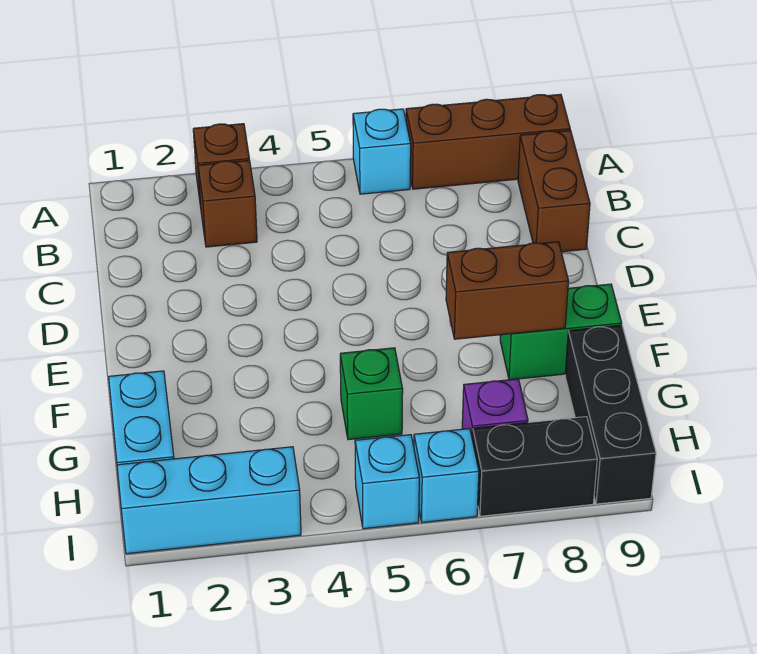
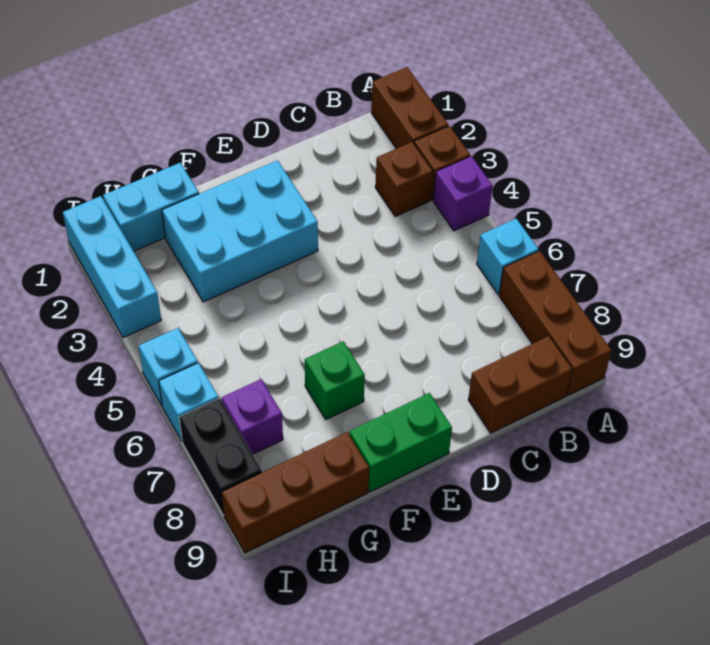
none -> purple 1x1 brick [433,156,493,231]
none -> cyan 2x3 brick [162,160,318,302]
brown 1x2 brick [446,242,569,339] -> brown 1x2 brick moved to [371,67,449,149]
green 1x2 brick [500,284,622,380] -> green 1x2 brick turned to [349,393,452,492]
green 1x1 brick [340,348,403,440] -> green 1x1 brick moved to [305,341,365,419]
black 1x3 brick [565,325,656,504] -> brown 1x3 brick [222,432,369,553]

